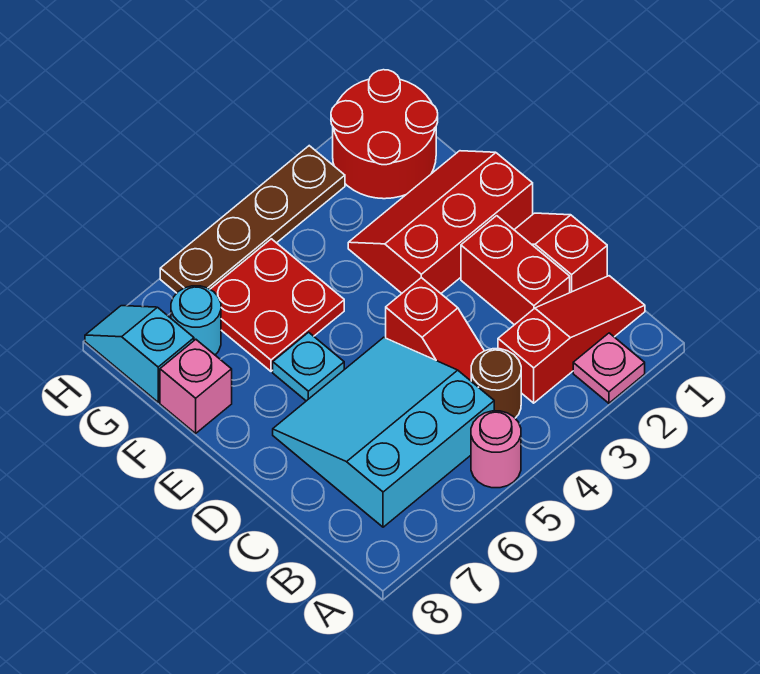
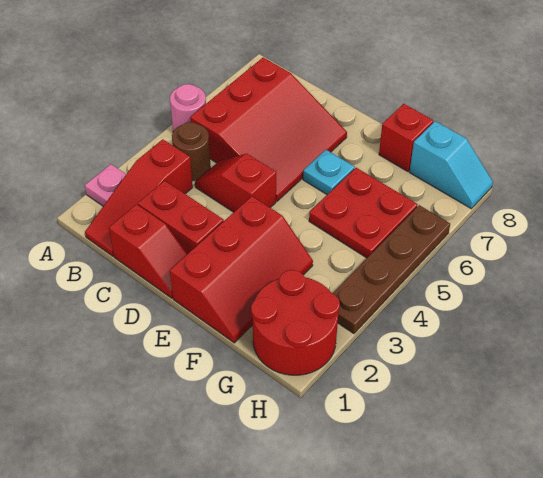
cyan 3x3 slope [273,337,494,527] -> red 3x3 slope [190,57,347,201]
pink 1x1 brick [160,339,232,433] -> red 1x1 brick [379,104,433,171]
cyan 1x1 round brick [171,286,221,355] -> none

